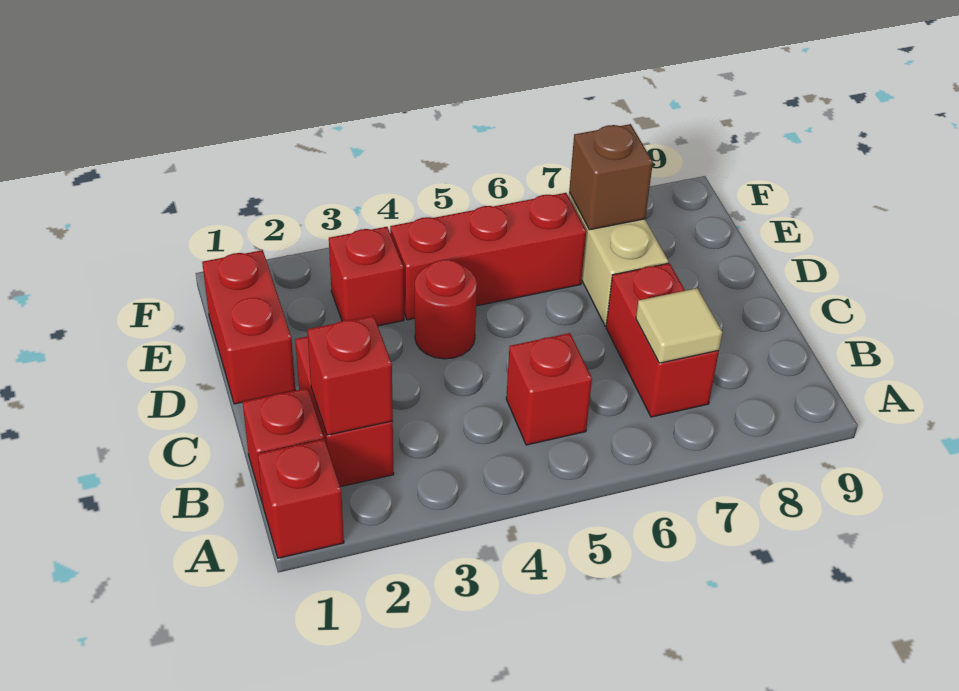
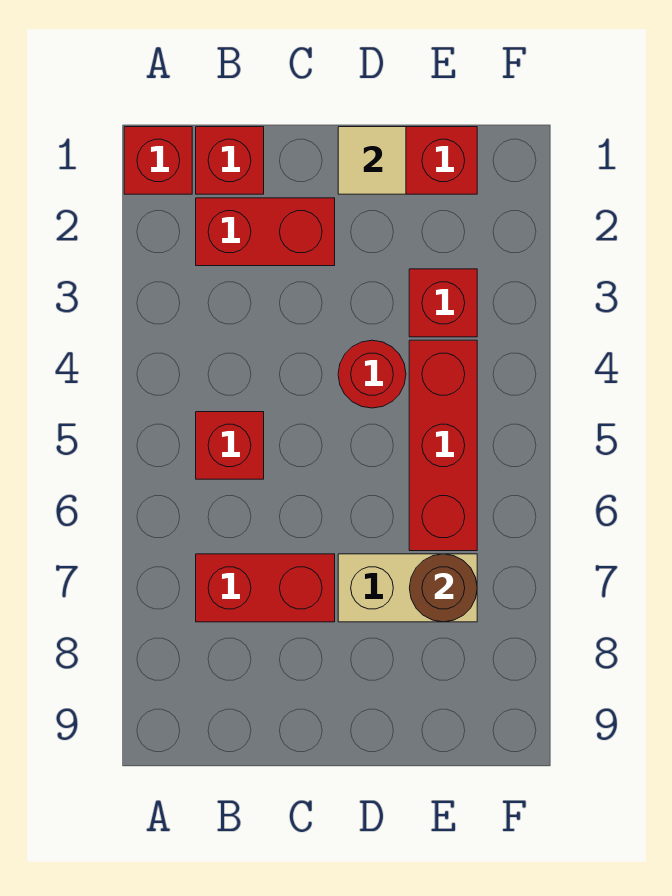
red 1x1 brick [307,316,393,435] -> none
tan 1x1 tile [636,288,722,363] -> tan 1x1 tile moved to [338,127,406,194]
brown 1x1 brick [569,124,653,230] -> brown 1x1 round brick [410,554,477,622]

